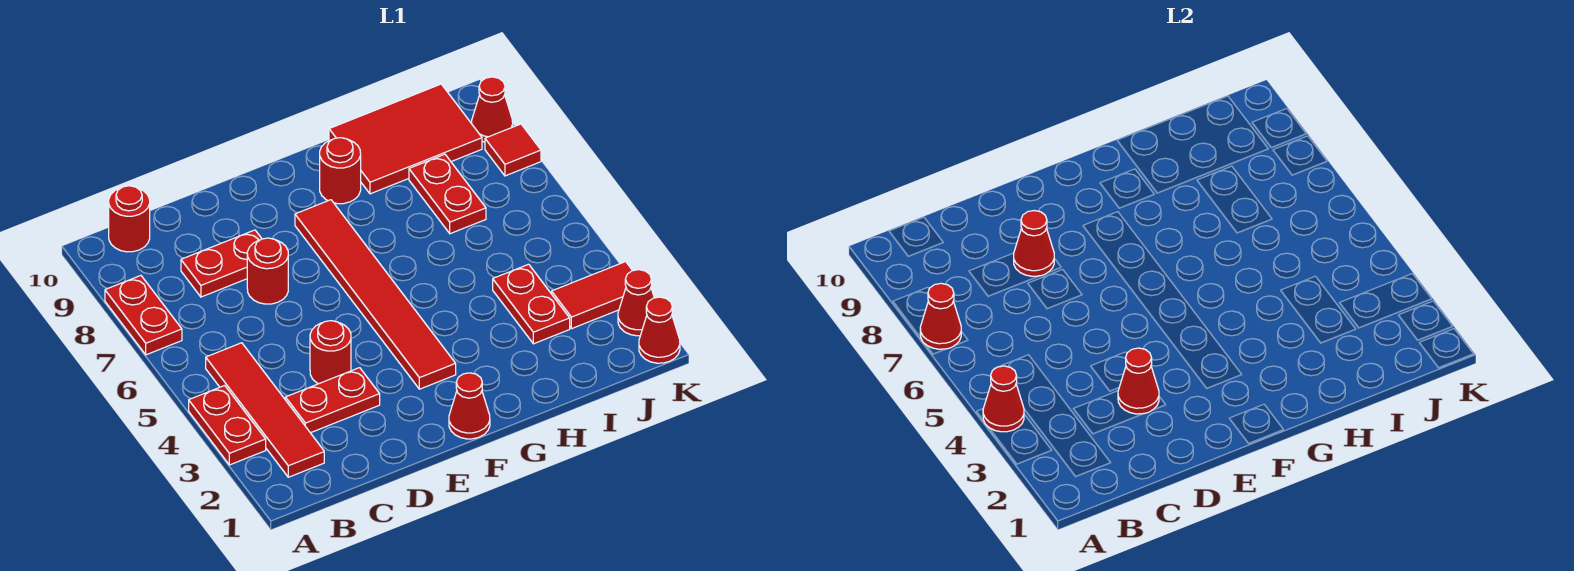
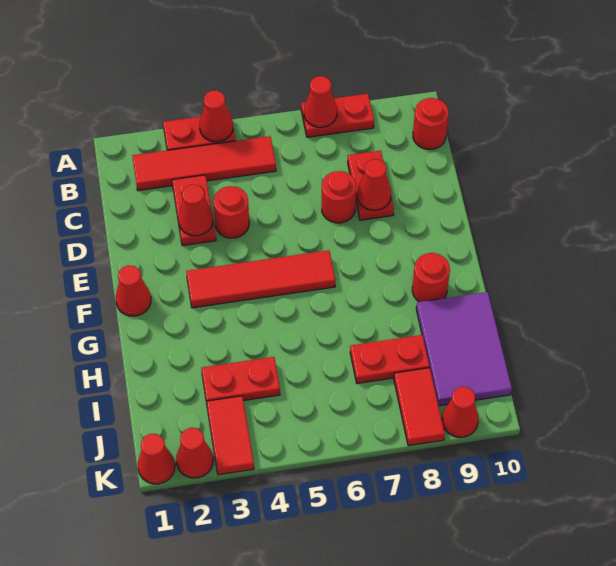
red 1x6 tile [295,200,456,389] -> red 1x4 tile [186,250,335,308]
red 2x3 tile [329,84,482,194] -> purple 2x3 tile [416,292,512,406]
red 1x1 tile [485,124,541,176] -> red 1x2 tile [394,368,445,446]

